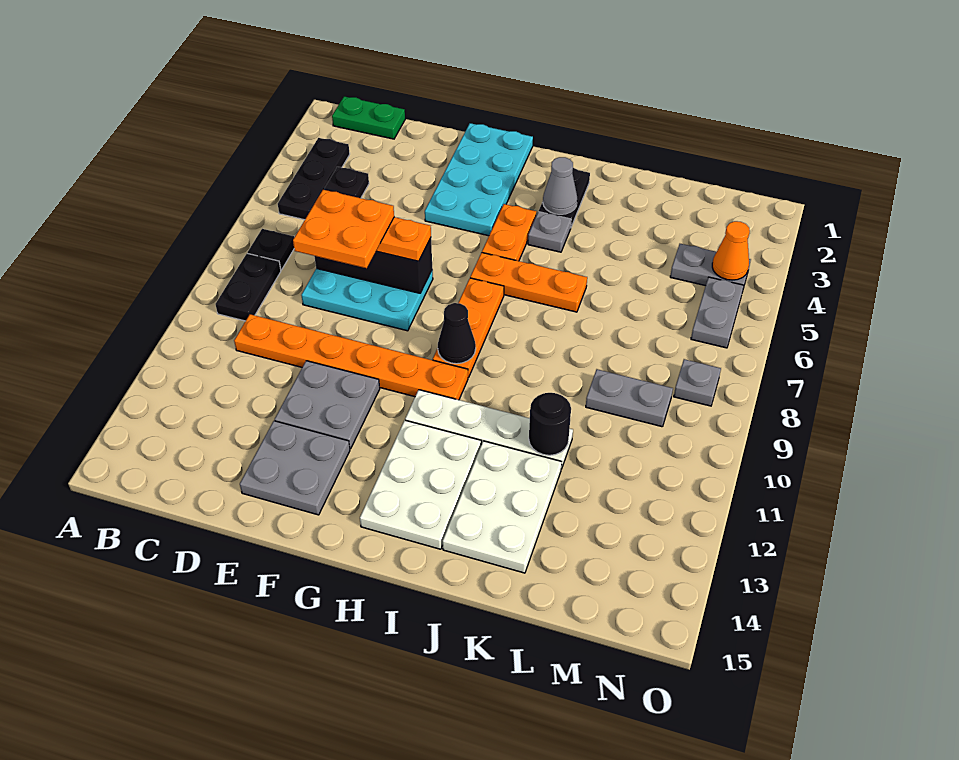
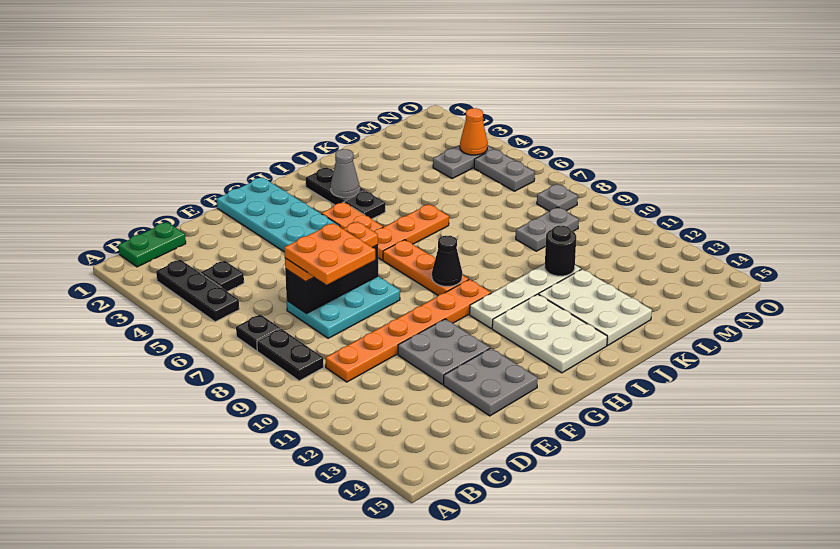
grey 1x1 plate [528,212,571,252] -> black 1x1 plate [345,191,385,219]

